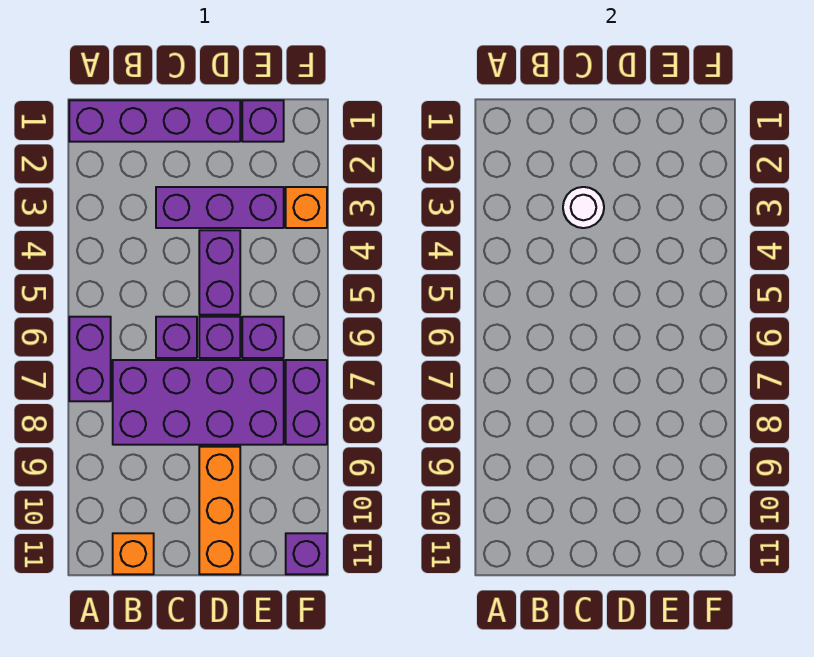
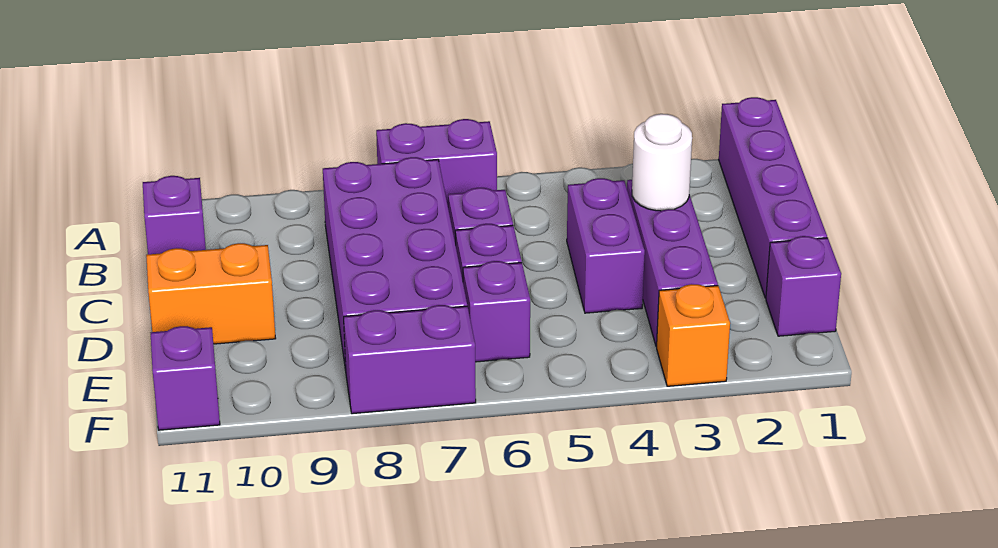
orange 1x1 brick [113,533,154,574] -> purple 1x1 brick [143,176,206,254]
purple 1x2 brick [199,230,240,315] -> purple 1x2 brick turned to [567,178,645,313]
orange 1x3 brick [199,447,240,574] -> orange 1x2 brick [146,243,276,344]

